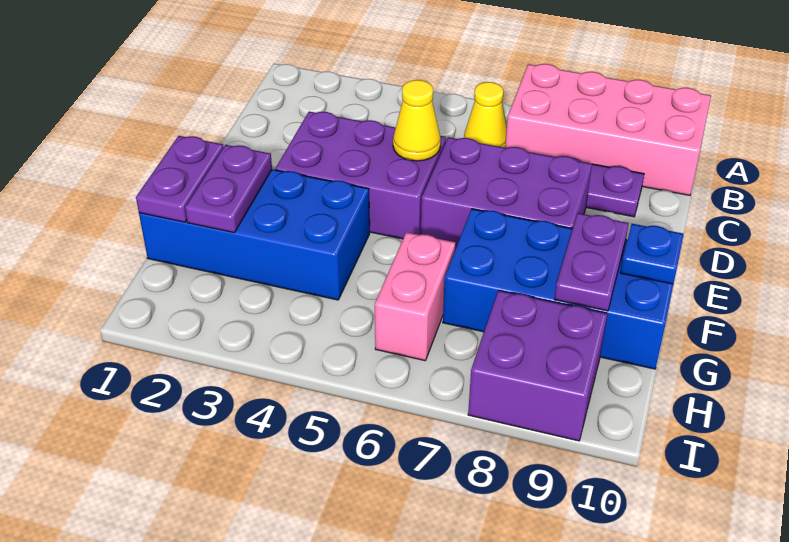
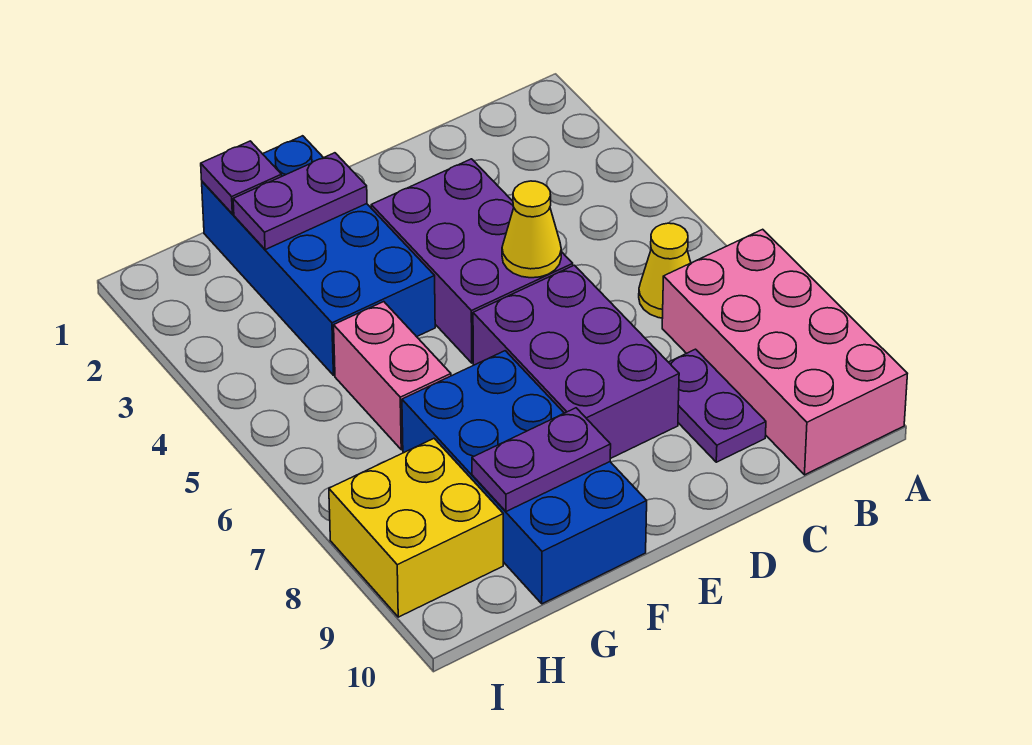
purple 1x2 plate [136,136,224,222] -> purple 1x1 plate [201,141,282,214]
blue 1x1 plate [620,224,684,284] -> none
pink 1x2 brick [375,232,456,361] -> pink 1x2 brick turned to [334,302,451,450]
purple 2x2 brick [468,291,607,441] -> yellow 2x2 brick [329,439,503,617]

